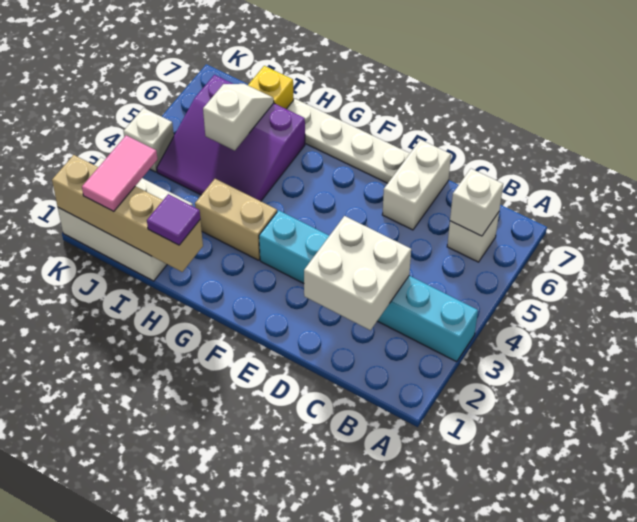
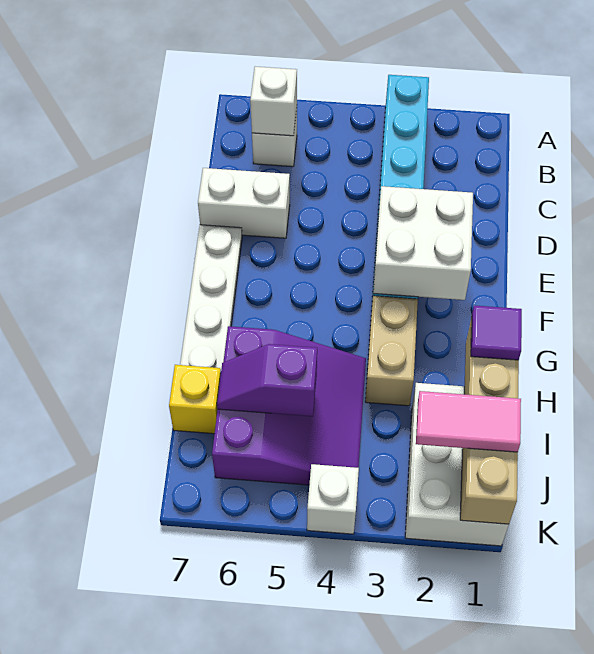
white 2x2 brick [304,216,411,330] -> white 2x2 brick moved to [373,186,473,300]
white 1x2 slope [203,84,274,151] -> purple 1x2 slope [217,344,317,416]

